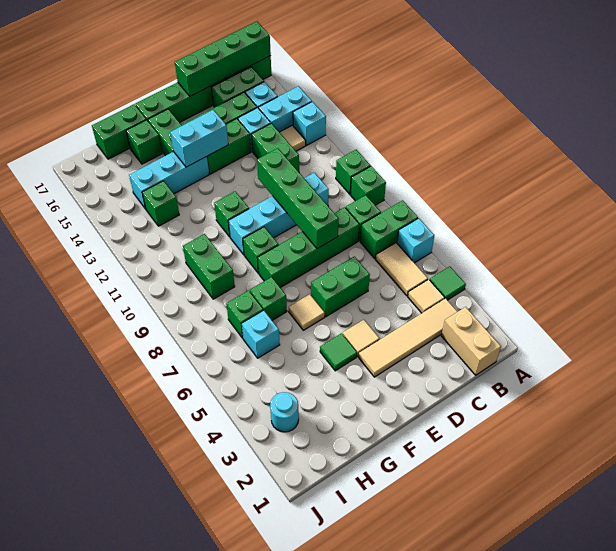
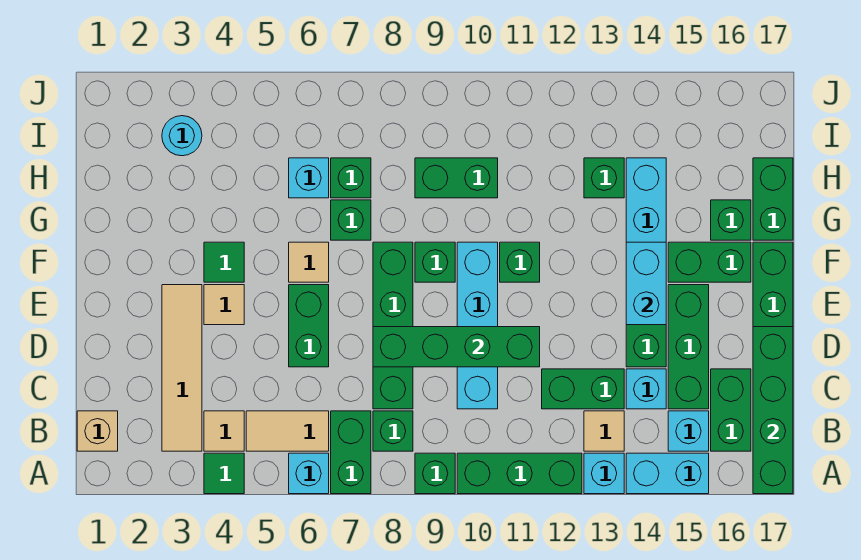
green 1x1 brick [336,150,371,194] -> green 1x3 brick [457,453,582,494]
cyan 1x2 brick [259,86,312,132] -> cyan 1x2 brick turned to [626,453,709,494]
tan 1x2 brick [441,307,501,375] -> tan 1x1 brick [77,411,118,451]

